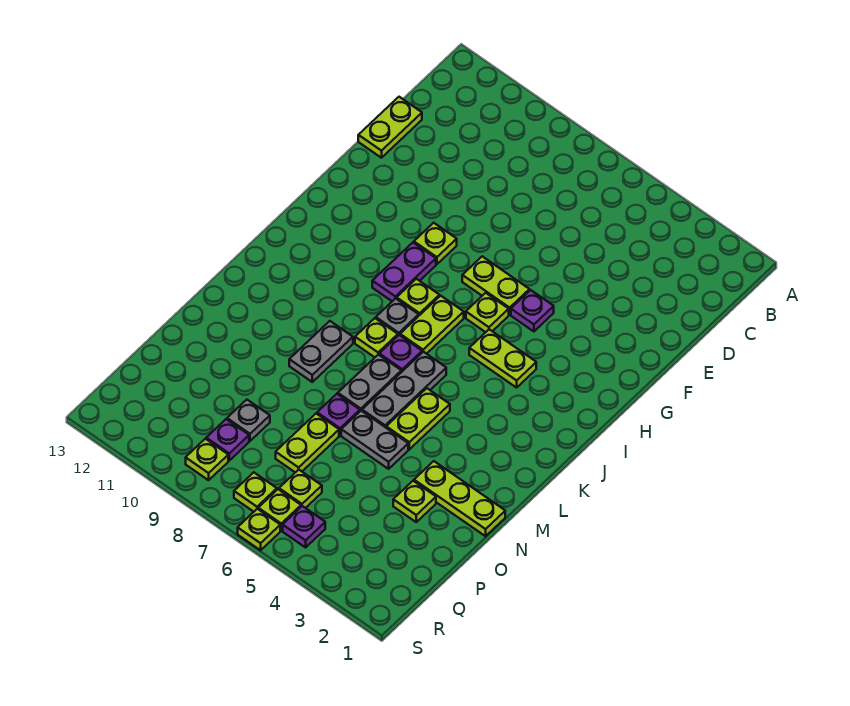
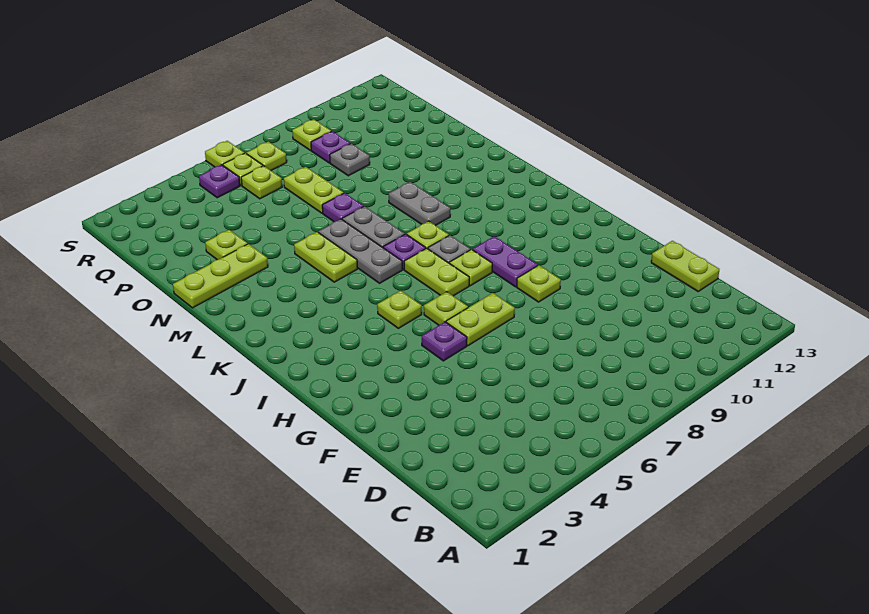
lime 1x2 plate [469,329,536,388] -> lime 1x1 plate [377,291,422,328]
grey 1x2 plate [341,411,408,469] -> none

